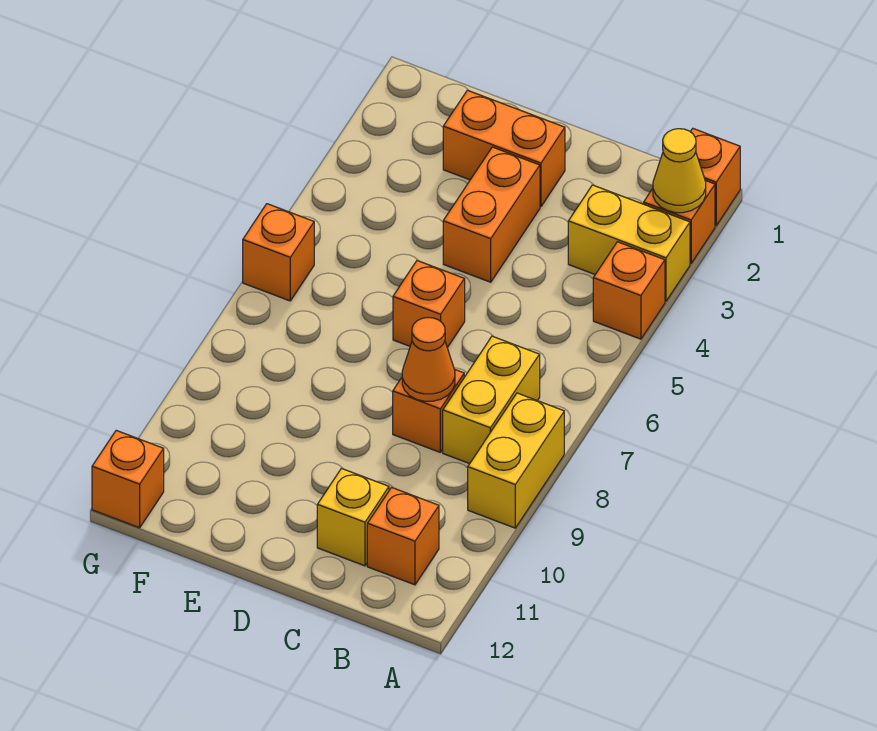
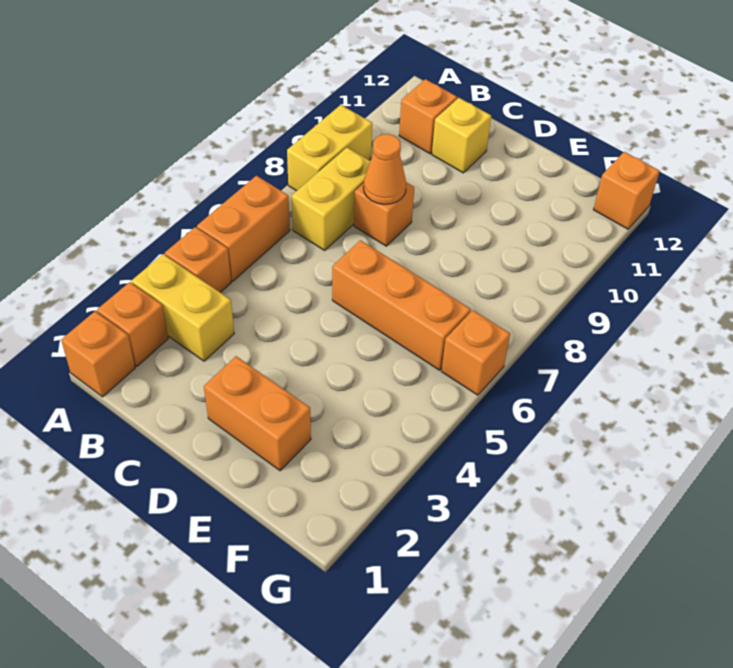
yellow 1x1 cone [653,129,706,213] -> none
orange 1x2 brick [443,147,540,282] -> orange 1x2 brick moved to [197,176,290,281]
orange 1x1 brick [393,261,465,347] -> orange 1x3 brick [332,240,471,370]

